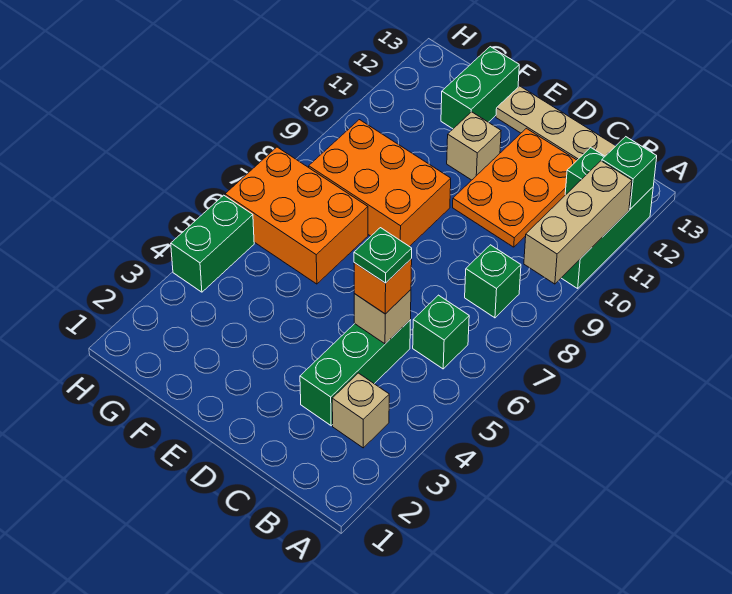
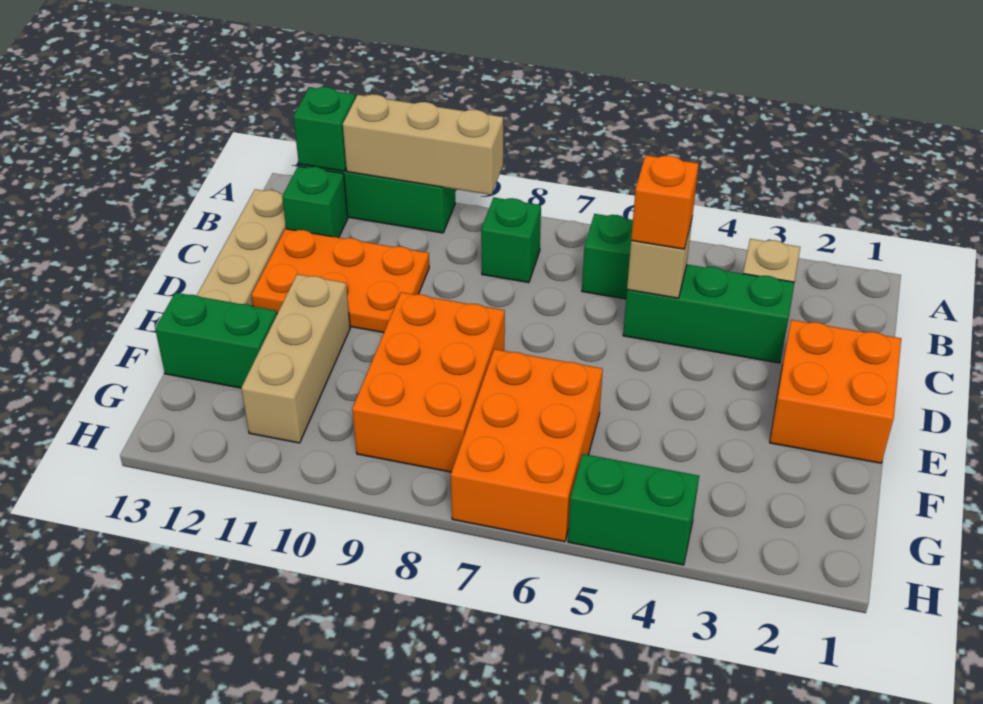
green 1x1 plate [354,228,412,283] -> none
none -> orange 2x2 brick [770,320,901,463]
tan 1x1 brick [447,112,501,180] -> tan 1x3 brick [241,274,350,443]

